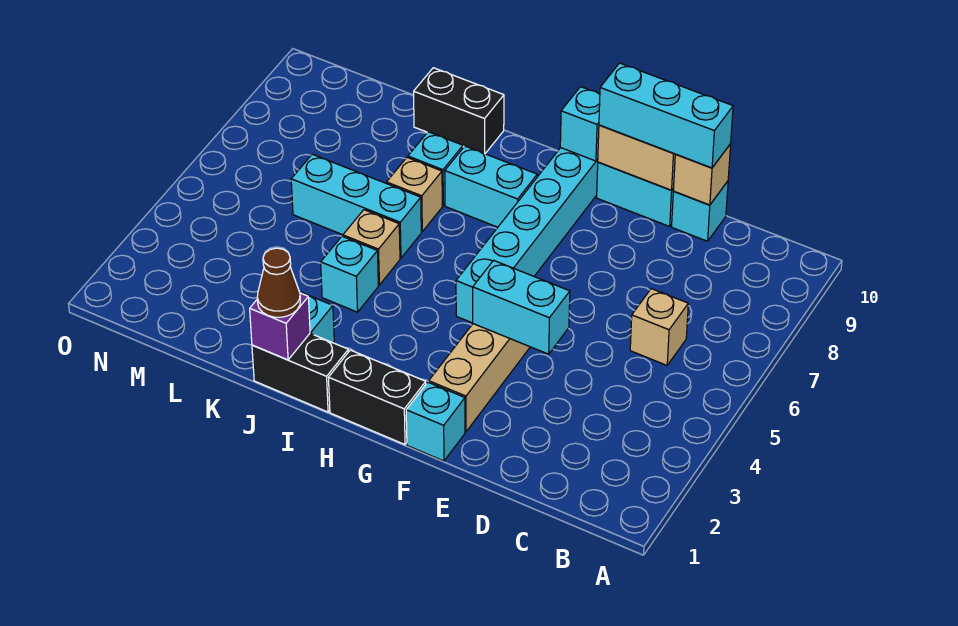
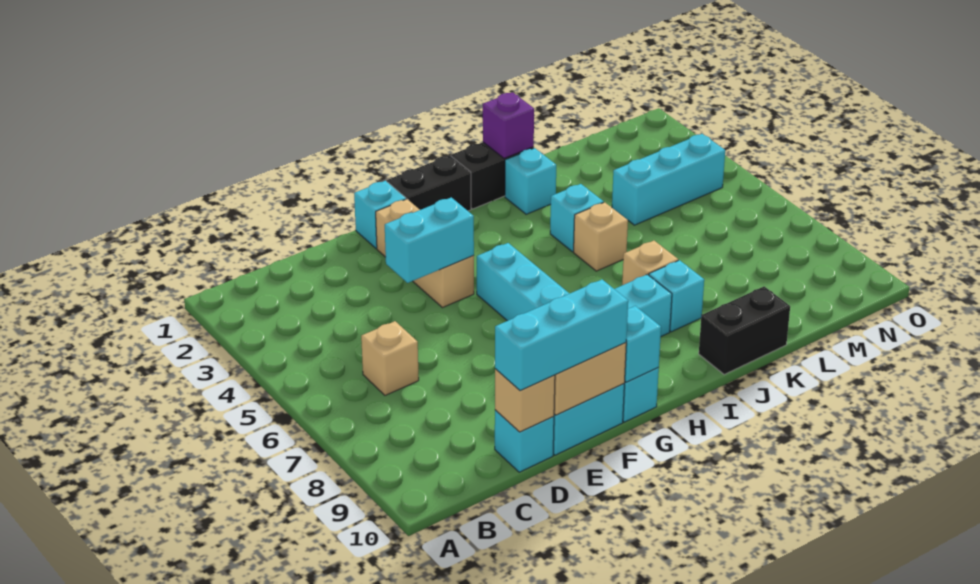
brown 1x1 cone [257,248,300,317] -> none
cyan 1x3 brick [291,154,421,258] -> cyan 1x3 brick moved to [612,134,725,225]

